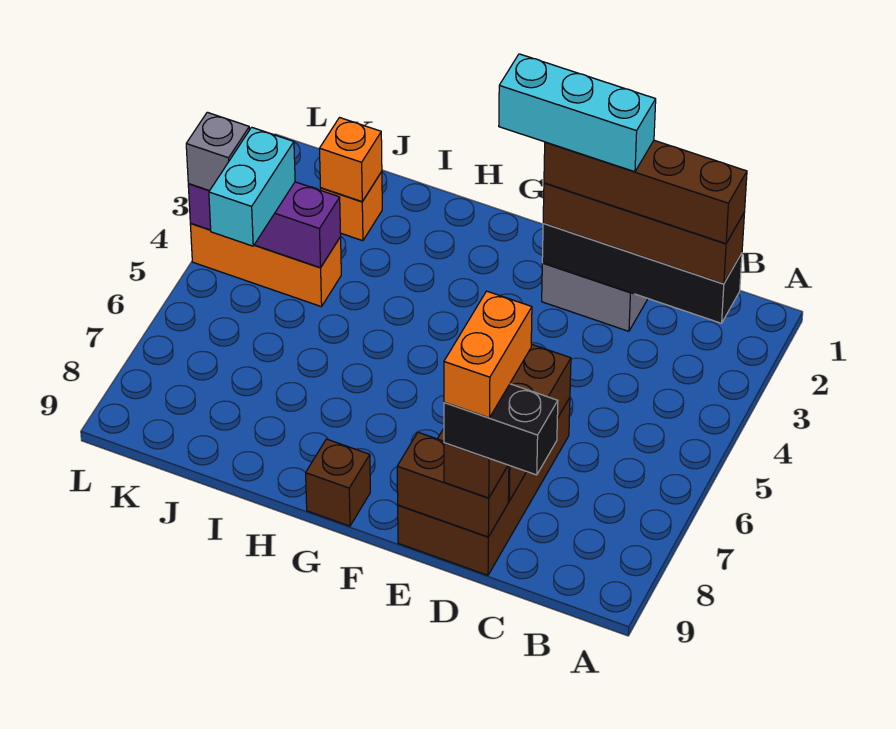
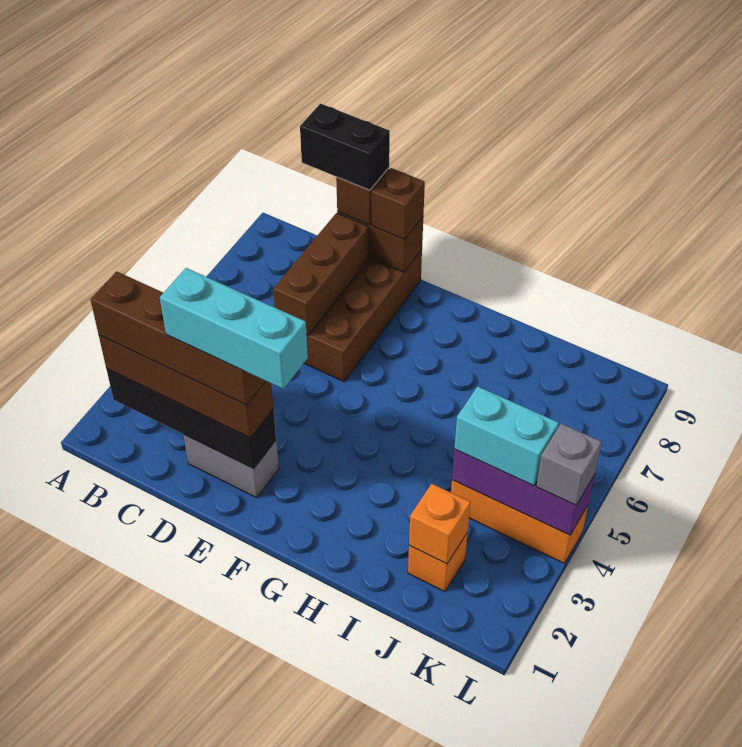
orange 1x2 brick [444,291,532,418] -> none
brown 1x1 brick [306,439,370,526] -> brown 1x1 brick moved to [372,168,425,240]
cyan 1x2 brick [209,127,295,246] -> cyan 1x2 brick turned to [454,386,559,486]

